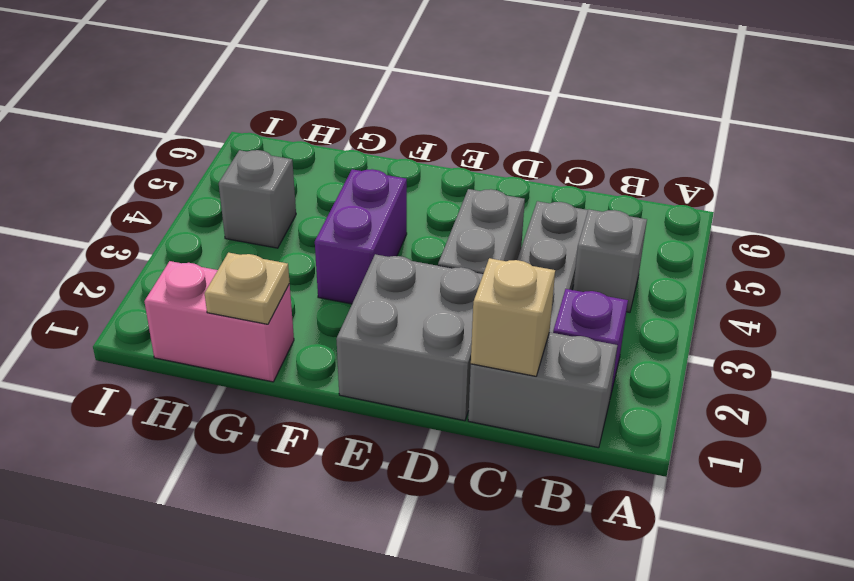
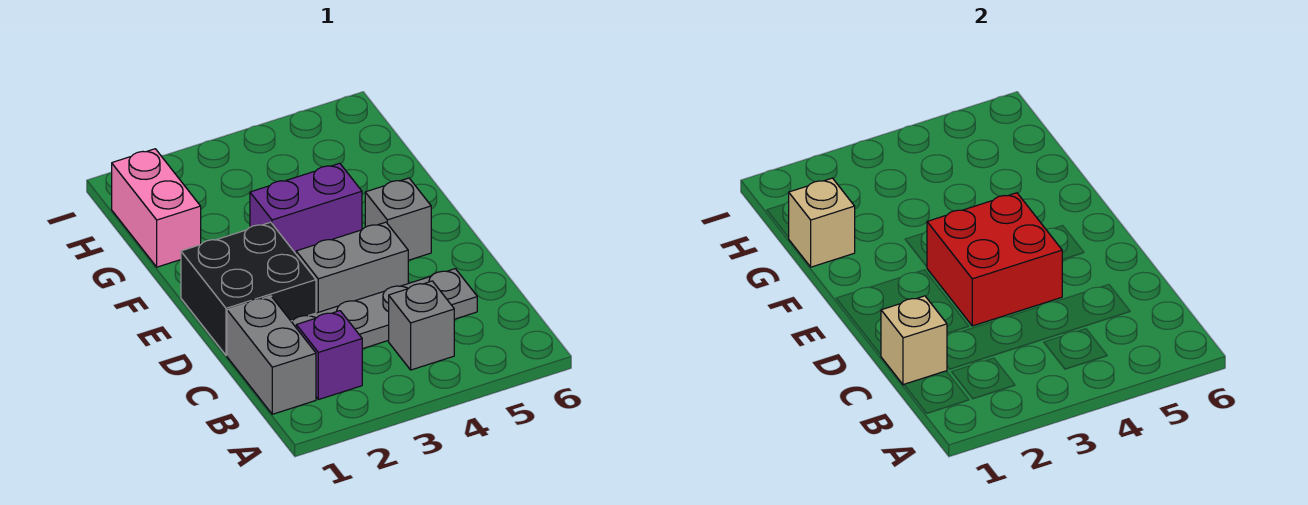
grey 2x2 brick [336,254,483,421] -> black 2x2 brick [181,222,316,355]
none -> red 2x2 brick [927,193,1063,326]
tan 1x1 plate [205,253,290,324] -> tan 1x1 brick [788,178,855,267]
grey 1x1 brick [219,150,296,248] -> grey 1x1 brick moved to [365,178,431,260]

